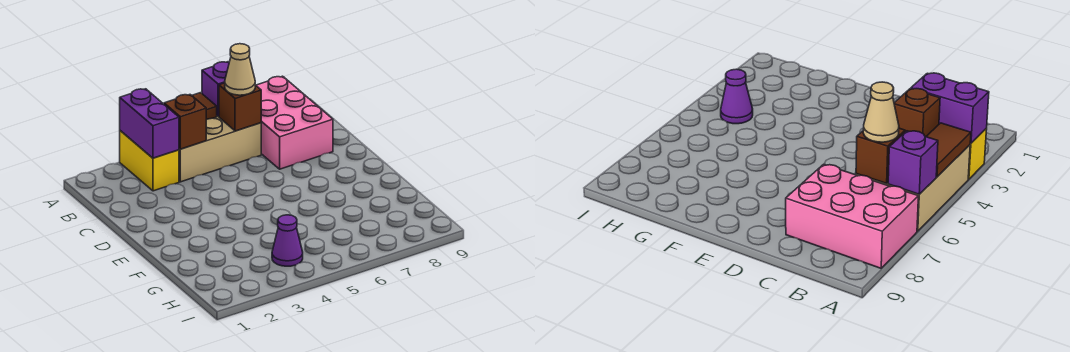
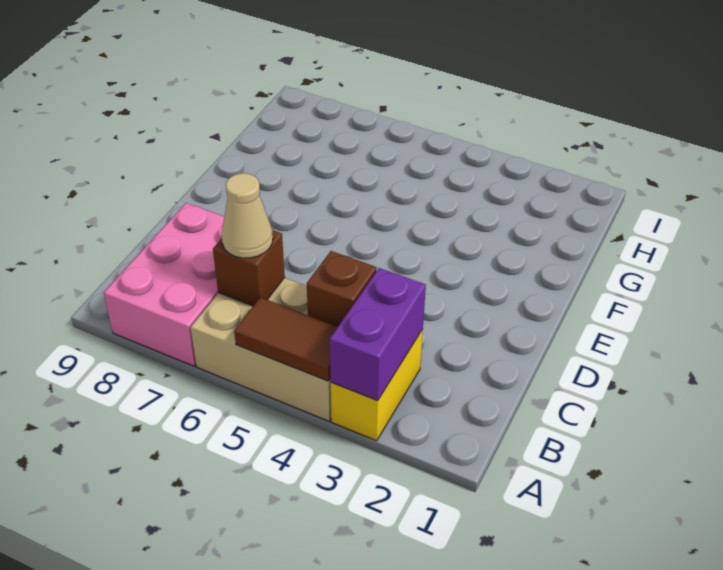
purple 1x1 brick [202,62,229,116] -> none
purple 1x1 cone [272,215,303,266] -> none

